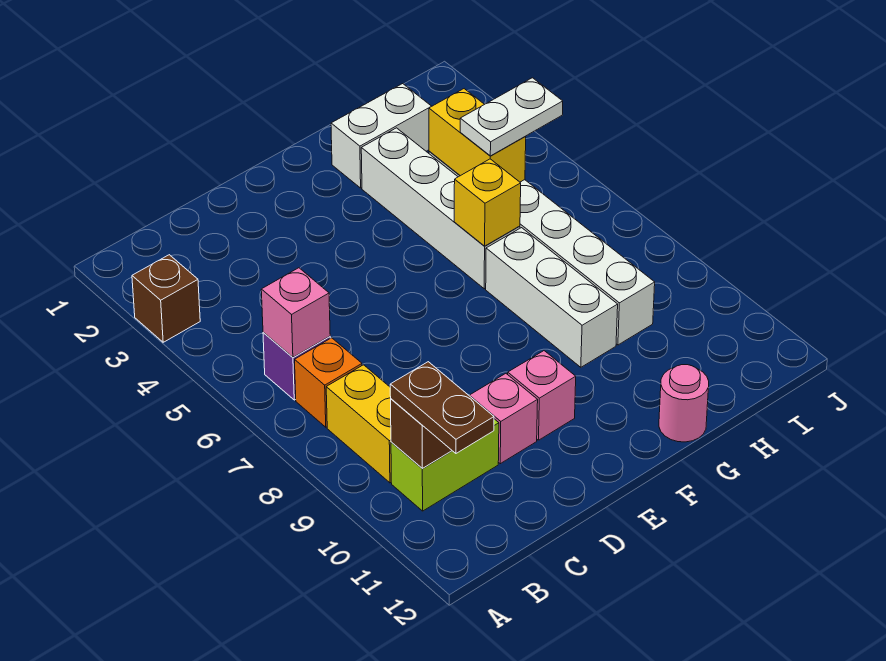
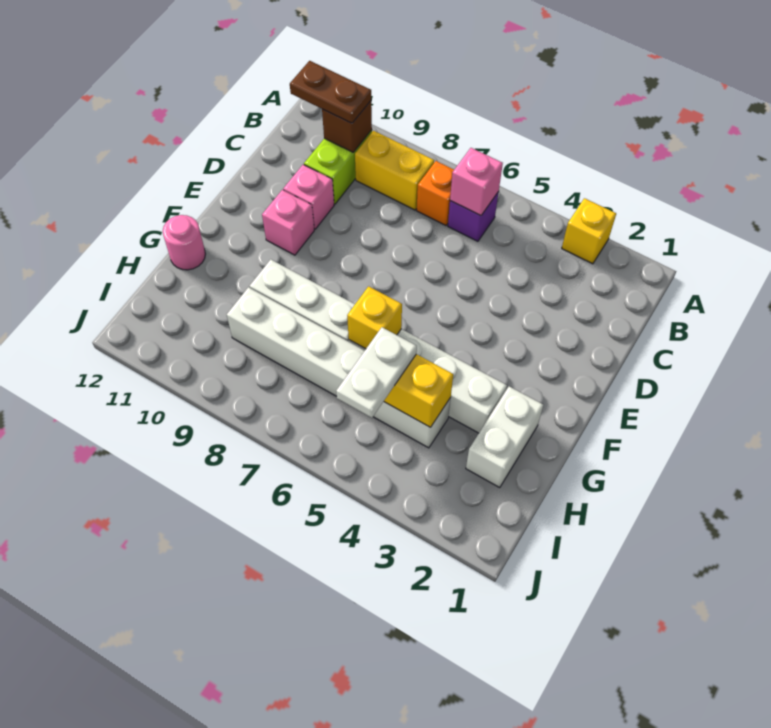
brown 1x1 brick [132,255,200,342] -> yellow 1x1 brick [562,198,616,264]

